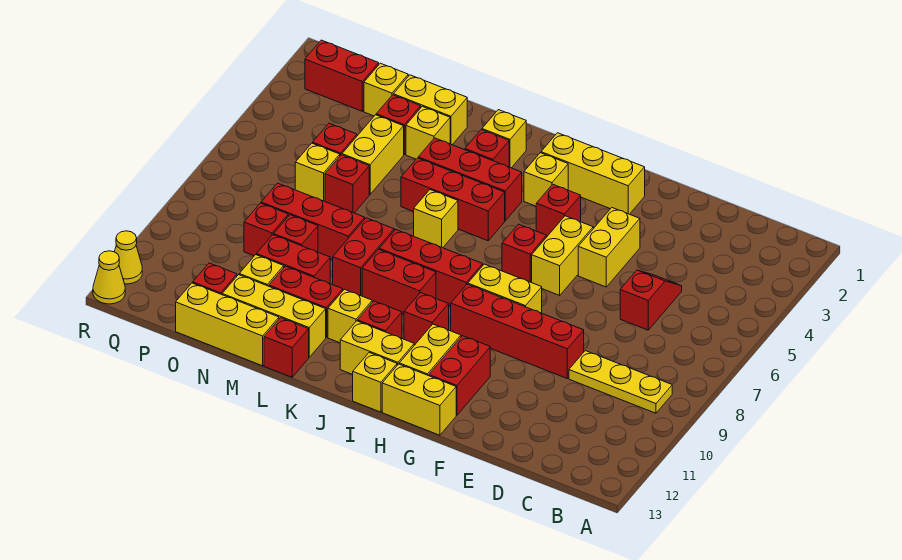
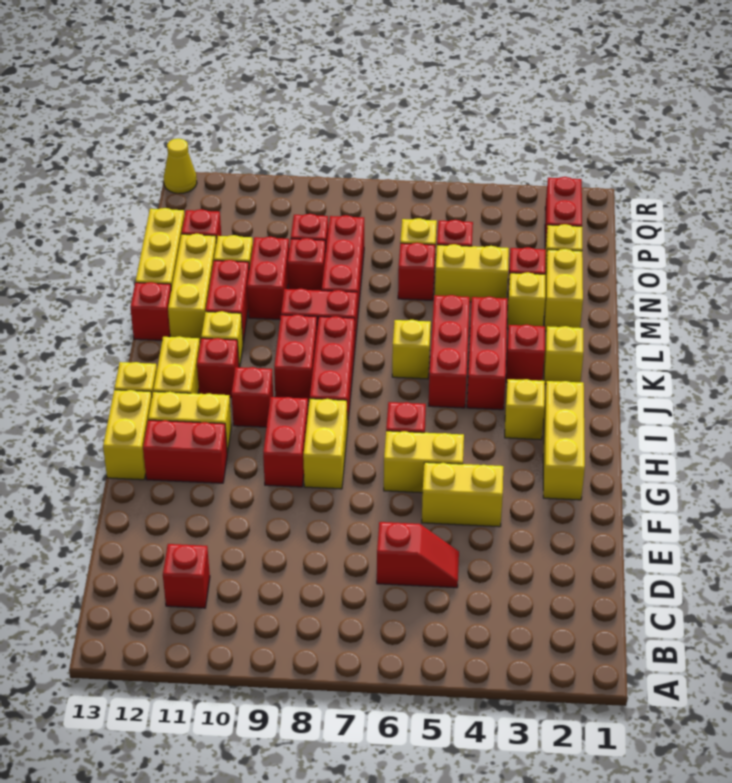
yellow 1x3 plate [569,351,672,413] -> none
red 1x4 brick [451,284,584,378] -> red 1x2 brick [263,397,308,487]
red 1x1 brick [536,184,581,236] -> red 1x1 brick moved to [163,544,210,608]
yellow 1x1 cone [115,231,142,284] -> none

